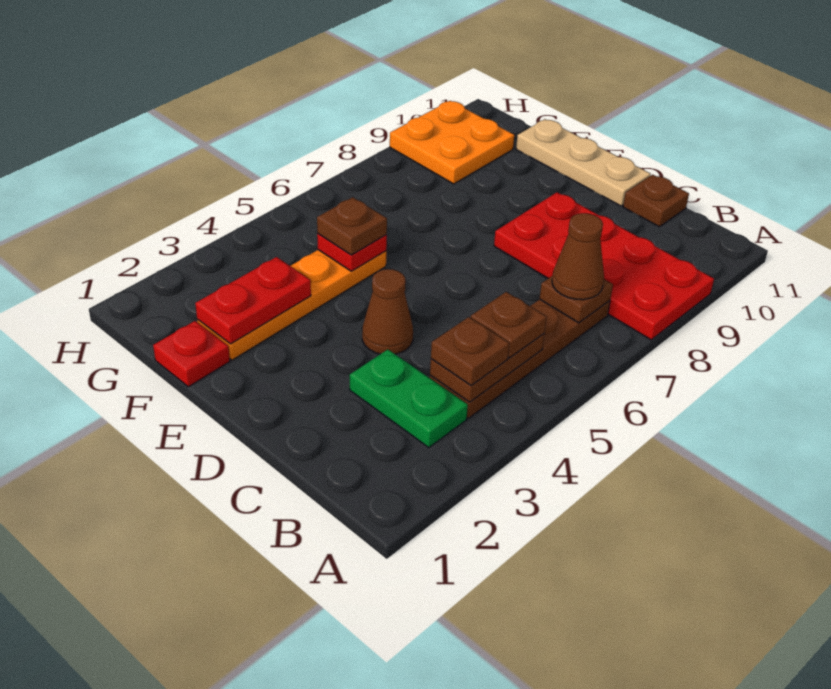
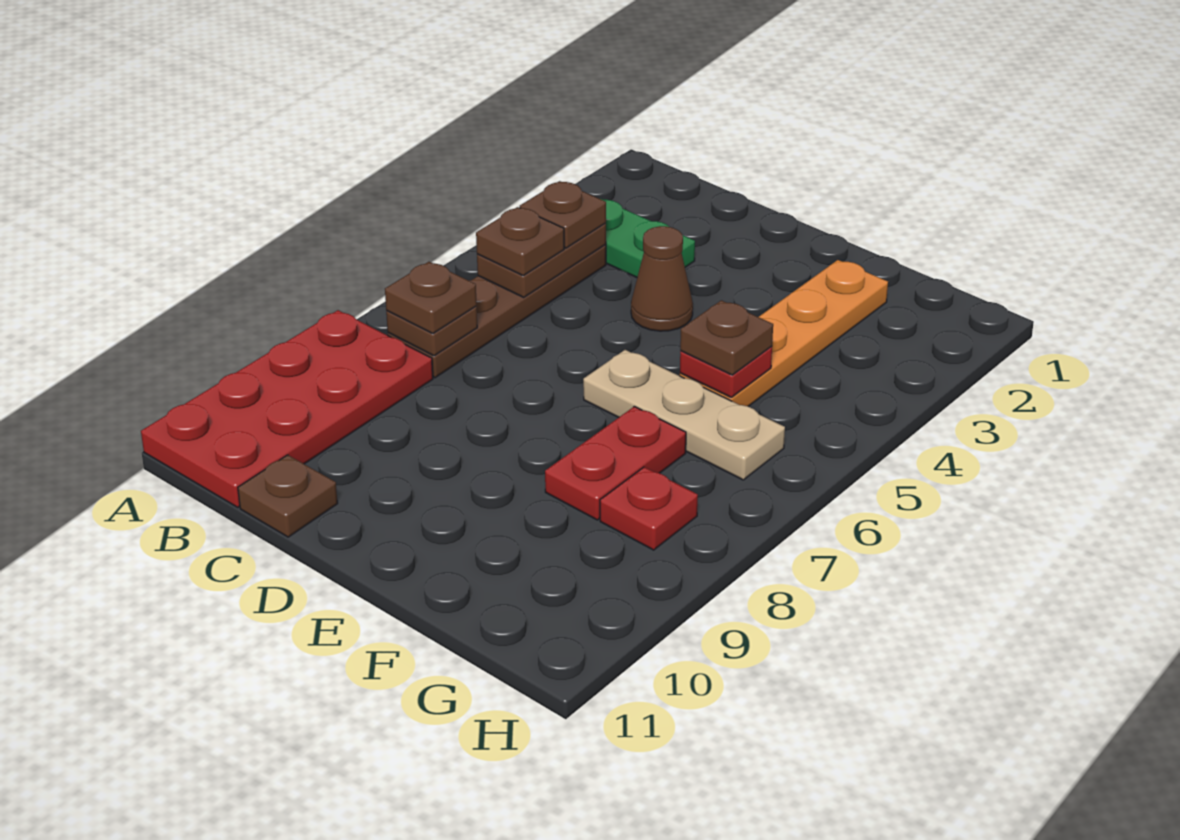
red 2x4 plate [494,192,714,340] -> red 2x4 plate turned to [141,310,433,508]
brown 1x1 cone [552,213,604,300] -> brown 1x1 plate [385,262,477,334]
tan 1x3 plate [516,119,651,206] -> tan 1x3 plate moved to [583,350,785,480]
red 1x1 plate [153,321,230,387] -> red 1x1 plate moved to [600,467,698,550]
red 1x2 plate [195,257,311,344] -> red 1x2 plate moved to [545,406,686,520]
orange 2x2 plate [390,101,514,184] -> none

